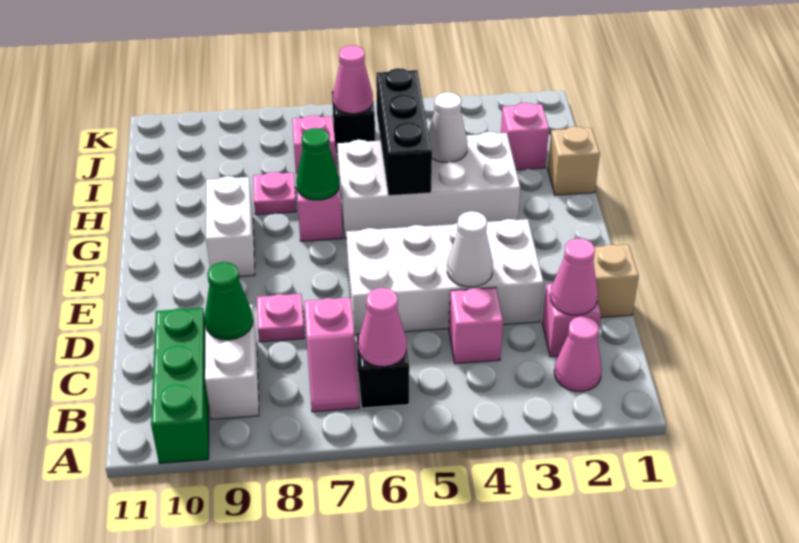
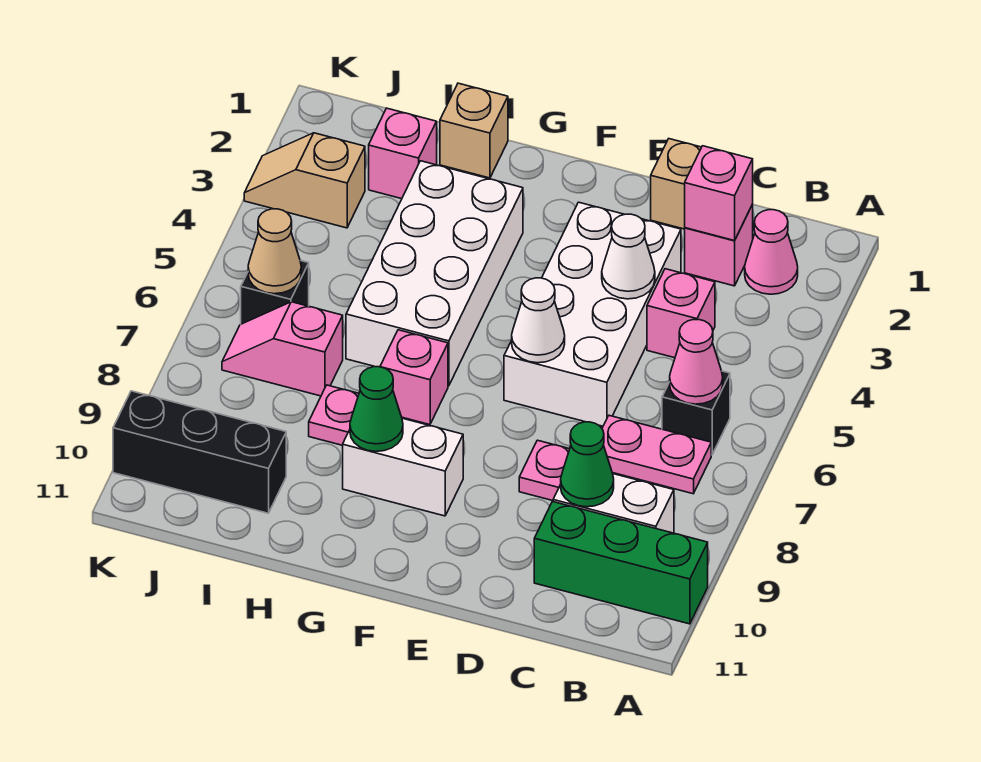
pink 1x2 slope [304,298,359,412] -> pink 1x2 plate [602,416,711,494]
pink 1x1 cone [550,238,598,315] -> pink 1x1 brick [685,146,753,241]
black 1x3 brick [376,68,432,196] -> black 1x3 brick moved to [113,391,286,513]
green 1x1 cone [296,128,339,200] -> green 1x1 cone moved to [350,367,403,451]
white 1x1 cone [429,92,467,163] -> white 1x1 cone moved to [512,278,565,363]
none -> tan 1x2 slope [244,133,365,228]
pink 1x1 cone [333,46,373,114] -> tan 1x1 cone [248,209,301,294]

